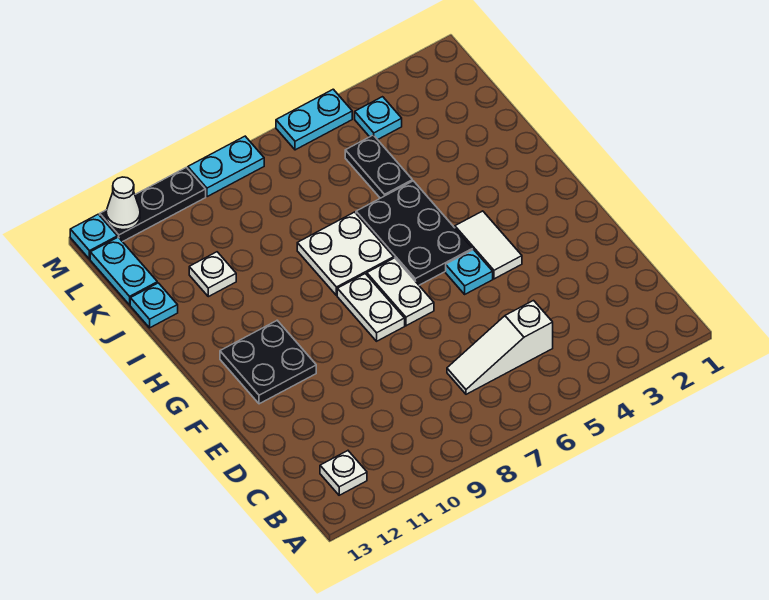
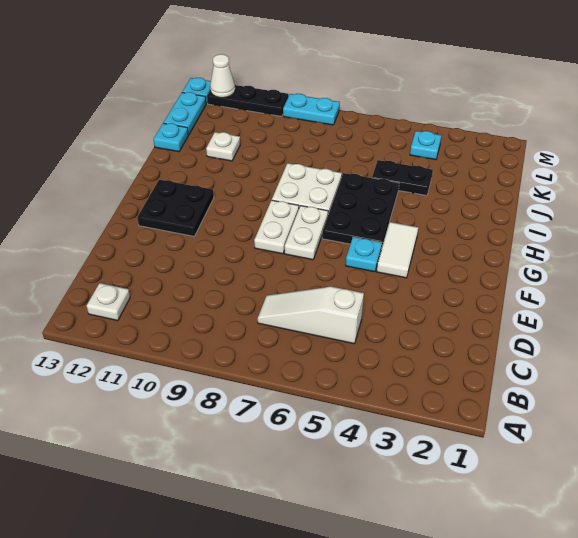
black 1x2 plate [345,135,412,198] -> black 1x2 plate turned to [372,160,433,196]
cyan 1x2 plate [276,89,352,150] -> none

